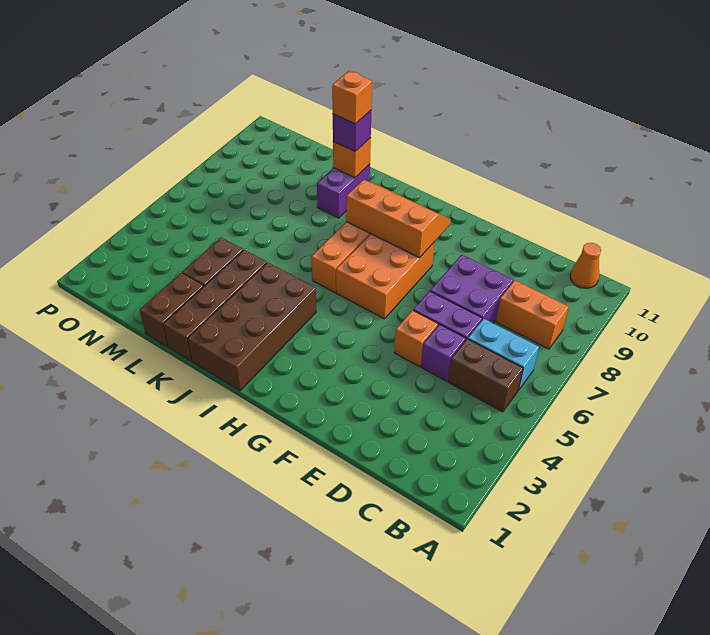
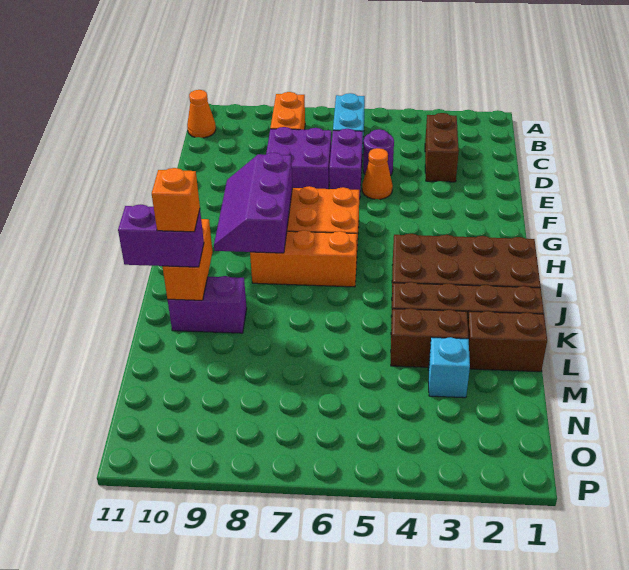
brown 1x2 brick [448,339,523,412] -> brown 1x2 brick moved to [425,113,459,182]
purple 1x1 brick [421,324,466,381] -> purple 1x1 round brick [363,129,394,176]
orange 1x1 brick [394,310,438,367] -> orange 1x1 cone [362,148,393,199]
orange 2x3 slope [346,180,451,258] -> purple 2x3 slope [214,153,292,253]
orange 1x1 brick [333,138,371,178] -> orange 1x2 brick [163,219,213,300]
purple 1x1 brick [333,111,371,151] -> purple 1x2 brick [118,204,204,267]
none -> cyan 1x1 brick [428,337,470,398]

